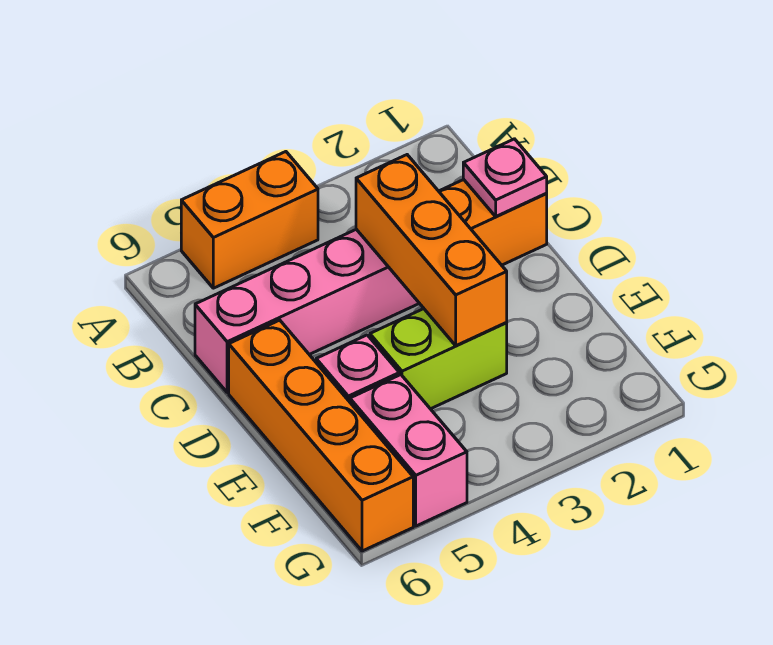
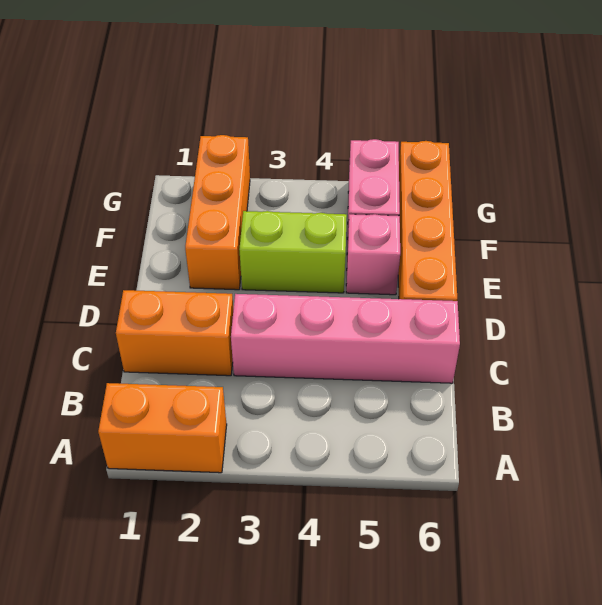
orange 1x2 brick [181,152,318,288] -> orange 1x2 brick moved to [98,383,227,473]
pink 1x1 plate [463,139,547,216] -> none
orange 1x3 brick [356,155,507,346] -> orange 1x3 brick moved to [185,135,250,290]

